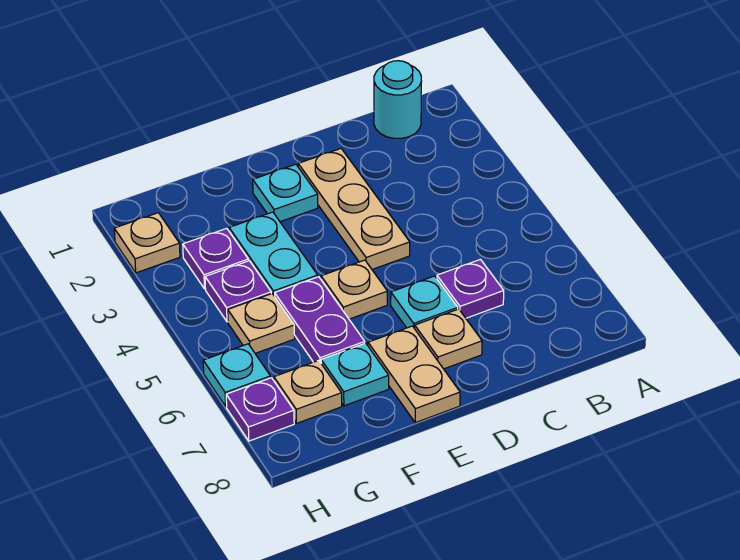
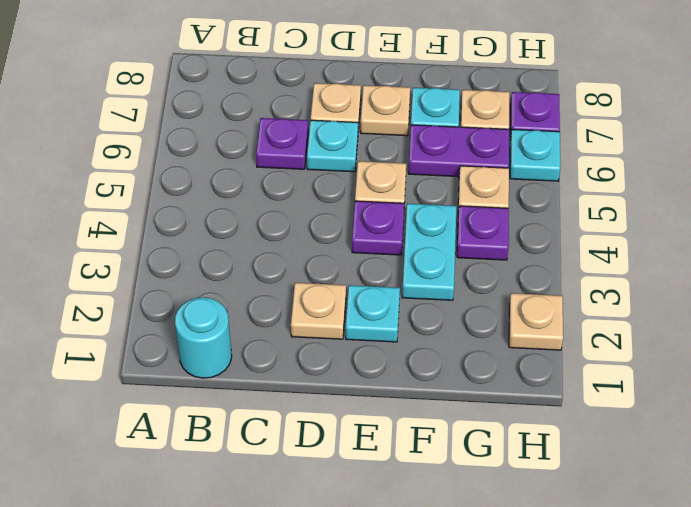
tan 1x3 plate [298,149,410,269] -> tan 1x1 plate [291,283,346,339]
tan 1x2 plate [368,326,460,423] -> tan 1x1 plate [361,85,410,136]
purple 1x2 plate [275,277,365,363] -> purple 1x2 plate turned to [408,125,509,177]
purple 1x1 plate [183,228,248,289] -> purple 1x1 plate moved to [352,201,404,255]

